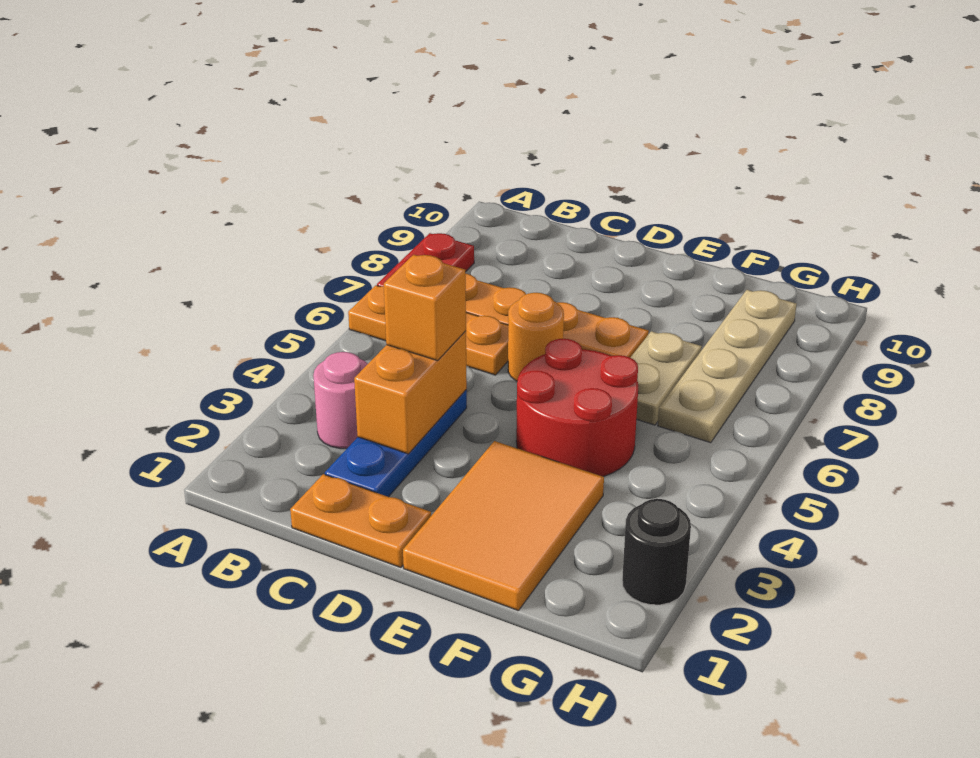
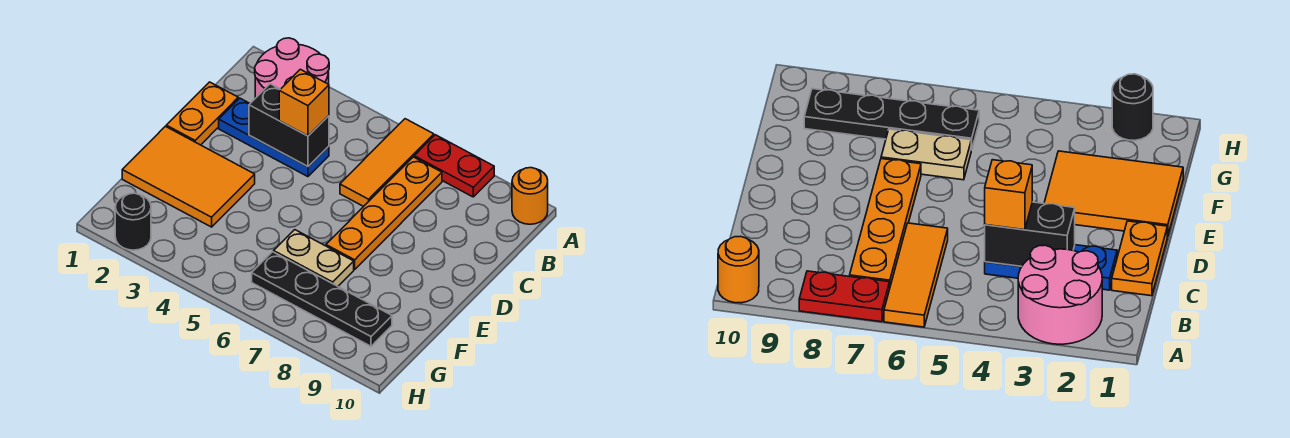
orange 1x3 plate [348,285,508,375] -> orange 1x3 tile [340,119,434,206]
pink 1x1 round brick [313,352,368,449] -> pink 2x2 round brick [255,38,329,98]
orange 1x2 brick [354,331,467,454] -> black 1x2 brick [249,84,329,167]
orange 1x1 round brick [508,293,564,381] -> orange 1x1 round brick moved to [512,168,548,224]
red 2x2 round brick [516,339,638,477] -> none
tan 1x4 plate [658,290,797,443] -> black 1x4 plate [252,252,392,346]

